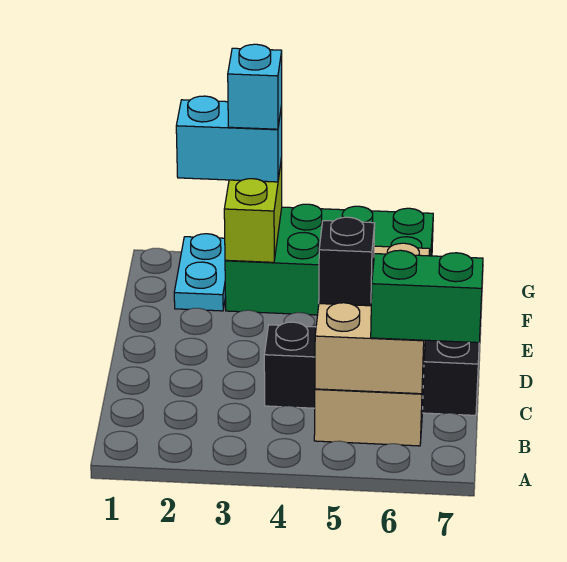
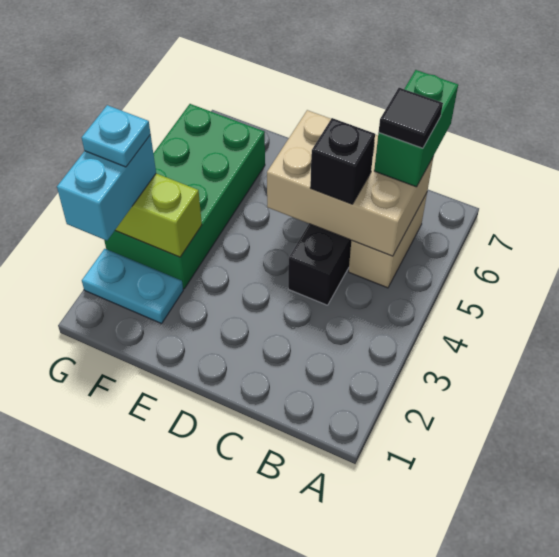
none -> black 1x1 tile [379,88,443,148]
cyan 1x1 brick [228,44,282,129] -> cyan 1x1 plate [82,105,151,167]

